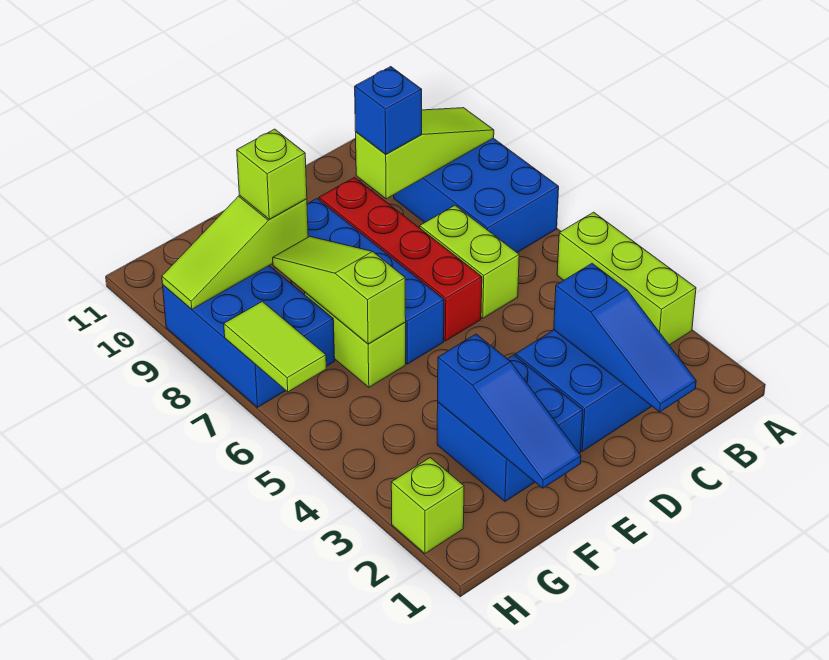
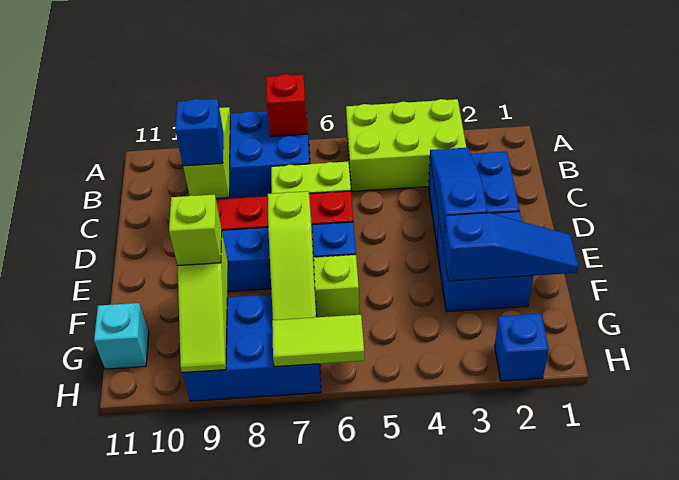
lime 1x3 brick [557,212,696,345] -> lime 2x3 brick [346,99,466,191]
none -> red 1x1 brick [266,74,308,136]
blue 1x3 slope [554,264,696,412] -> blue 1x3 slope turned to [430,148,487,247]
lime 1x3 slope [273,236,406,344] -> lime 1x3 slope turned to [268,191,316,320]
none -> cyan 1x1 brick [94,303,149,369]
lime 1x1 brick [391,457,464,554] -> blue 1x1 brick [495,313,549,381]

